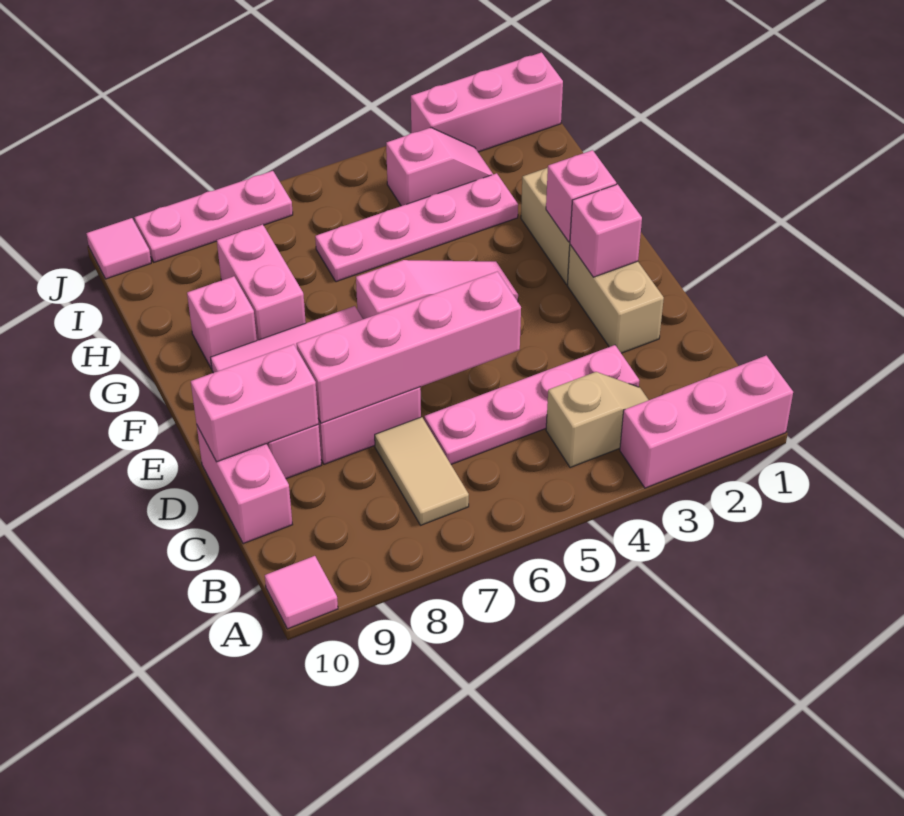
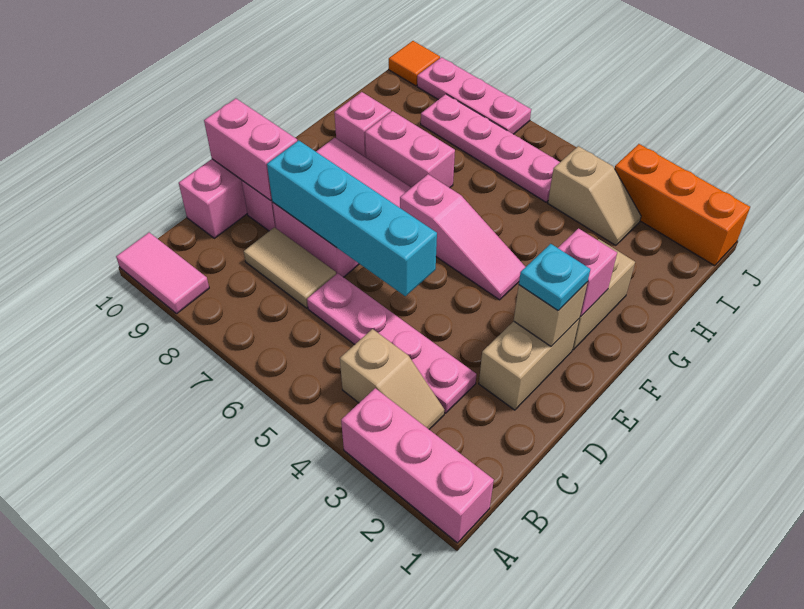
pink 1x1 tile [265,556,338,629] -> pink 1x2 tile [116,233,209,313]
tan 1x2 tile [375,417,469,525] -> tan 1x2 tile turned to [244,227,336,308]
pink 1x4 brick [297,271,521,423] -> cyan 1x4 brick [267,140,437,296]
pink 1x1 brick [570,184,642,277] -> tan 1x1 brick [514,282,588,346]
none -> cyan 1x1 plate [519,244,590,311]
pink 1x2 brick [217,224,306,340] -> pink 1x2 brick turned to [365,111,455,188]
pink 1x4 plate [315,173,518,282] -> pink 1x4 plate moved to [421,94,560,202]
pink 1x2 slope [386,128,493,206] -> tan 1x2 slope [548,146,641,245]
pink 1x3 brick [411,52,563,152] -> orange 1x3 brick [615,144,750,266]
pink 1x1 tile [86,218,151,279] -> orange 1x1 tile [389,41,440,86]

